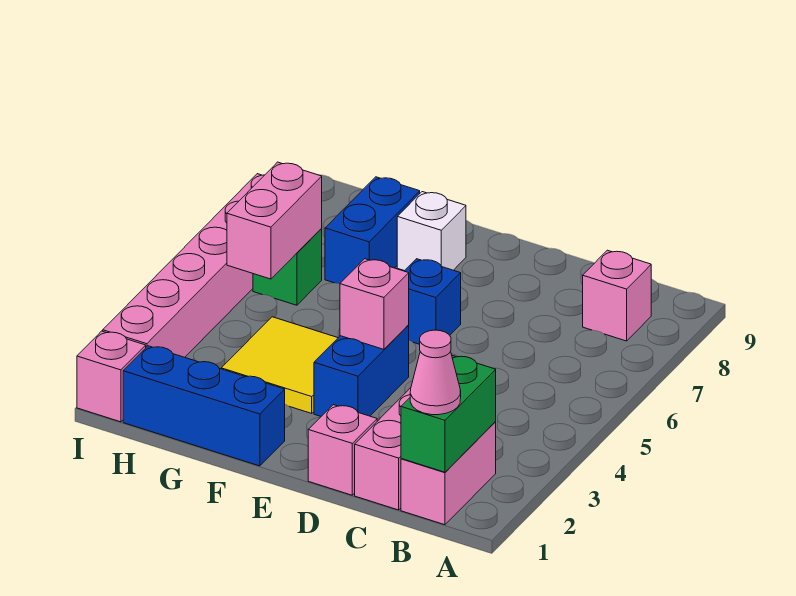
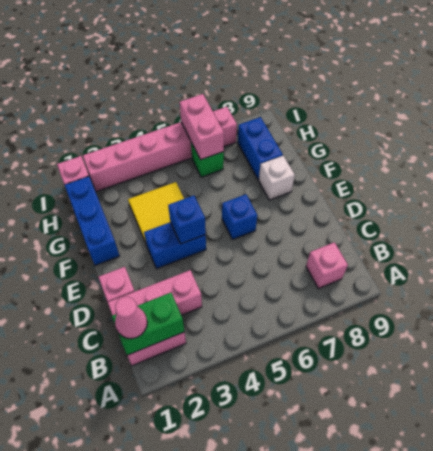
pink 1x1 brick [340,259,409,349] -> blue 1x1 brick [168,196,206,244]
blue 1x2 brick [325,177,420,284] -> blue 1x2 brick turned to [238,117,283,180]
pink 1x2 brick [227,162,322,279] -> pink 1x2 brick turned to [180,94,224,160]

